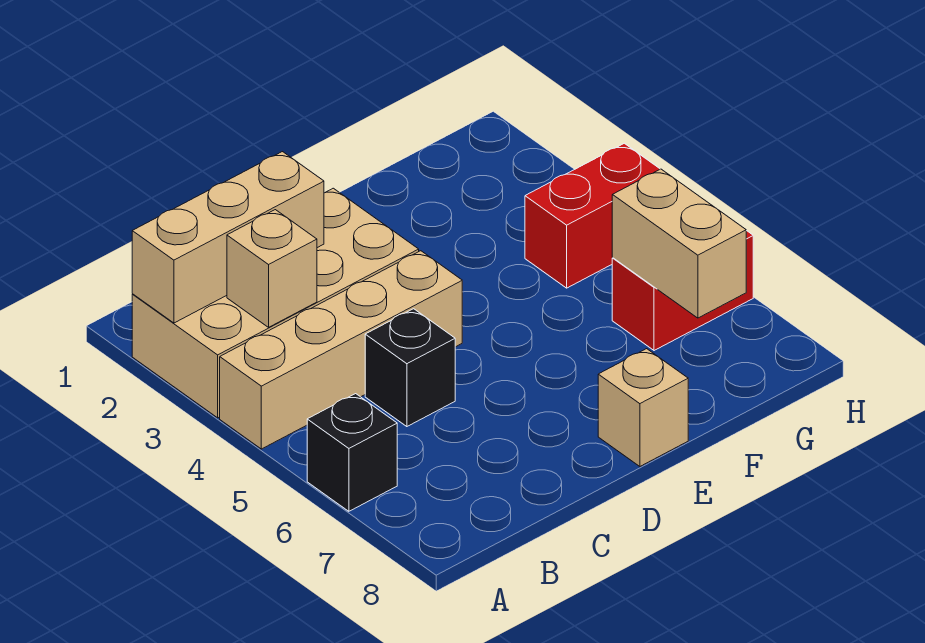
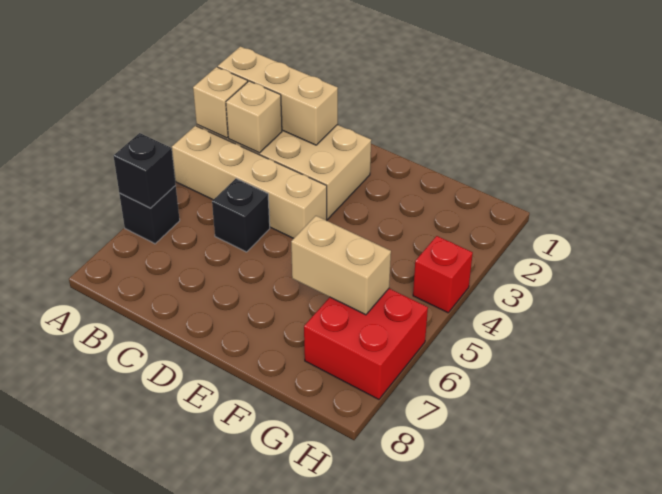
none -> black 1x1 brick [114,133,176,208]
tan 1x1 brick [598,349,688,466] -> tan 1x1 brick moved to [193,67,248,138]
red 1x2 brick [525,143,660,288] -> red 1x1 brick [413,236,473,313]
red 1x2 brick [612,230,753,351] -> red 2x2 brick [304,289,428,399]
tan 1x2 brick [612,169,746,318] -> tan 1x2 brick turned to [291,216,391,315]

